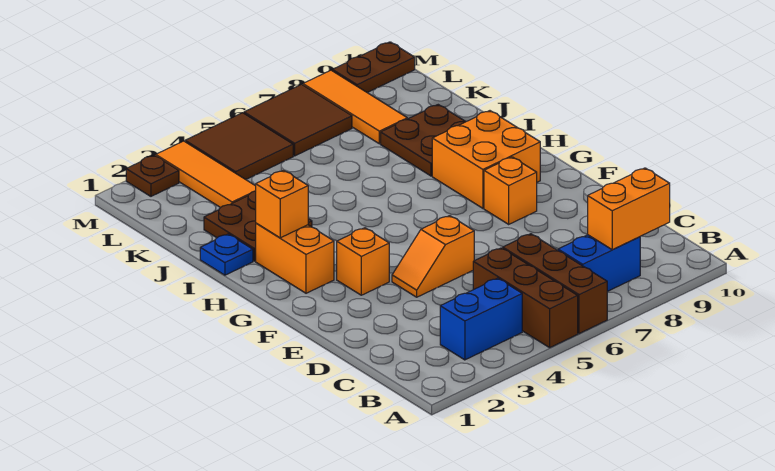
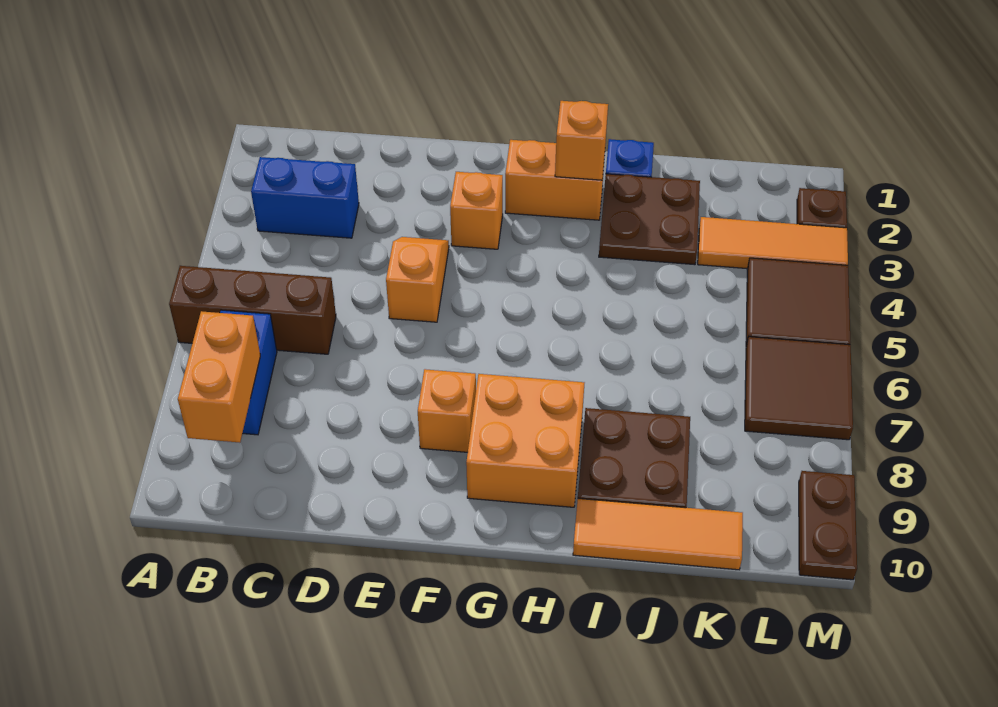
brown 1x3 brick [473,248,578,348] -> none
blue 1x2 brick [440,278,522,360] -> blue 1x2 brick turned to [251,157,359,238]
orange 1x3 tile [303,70,407,144] -> orange 1x3 tile moved to [573,498,743,570]

